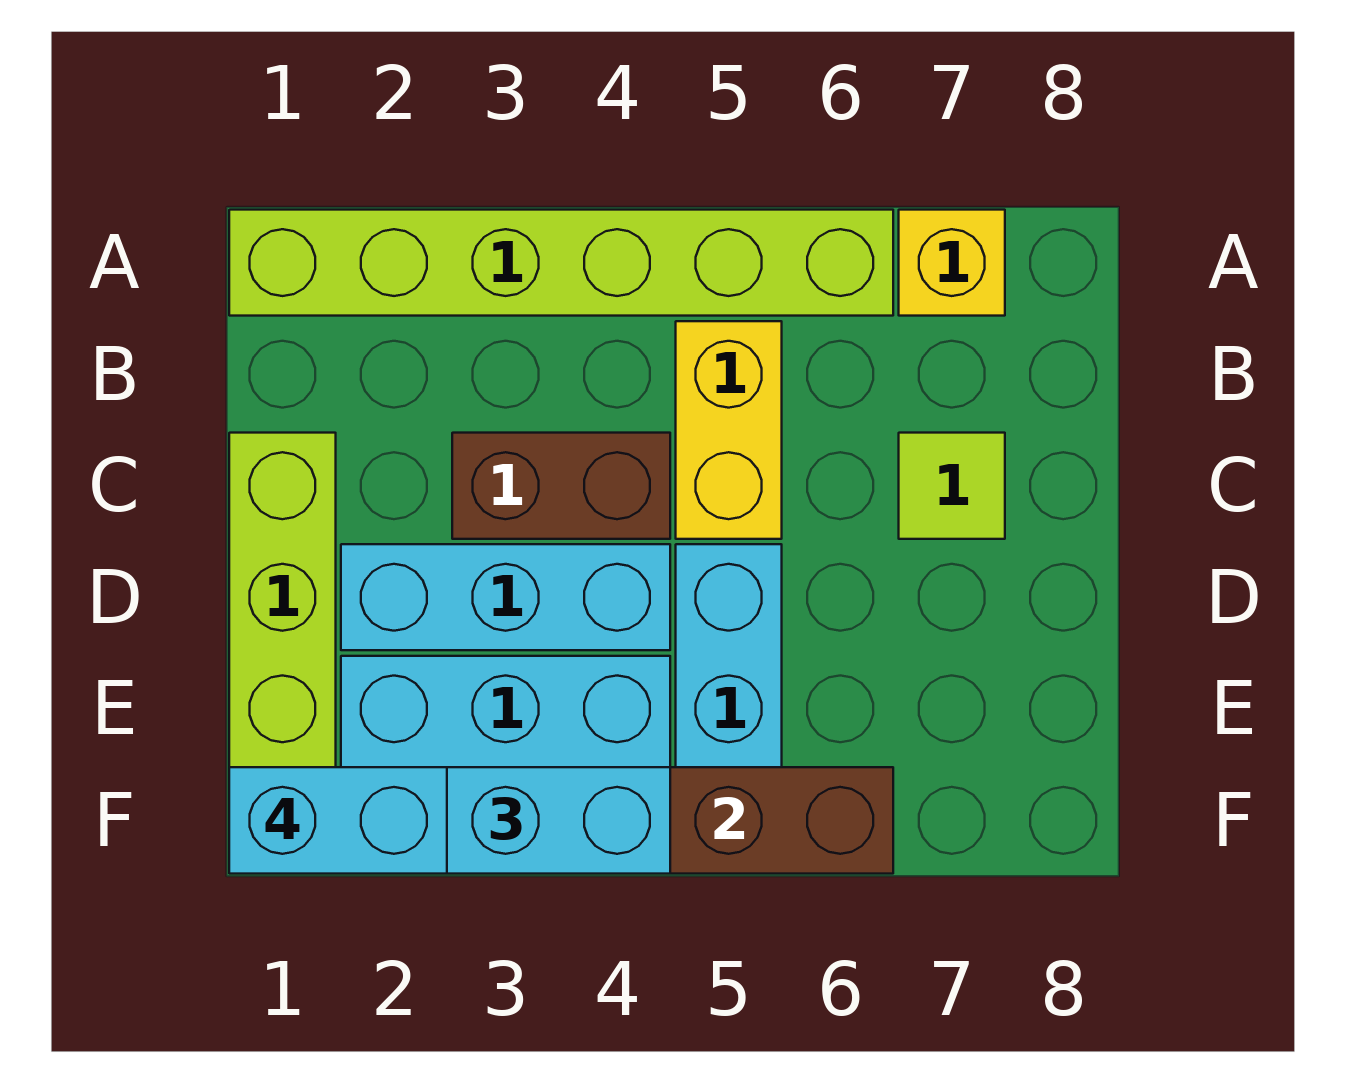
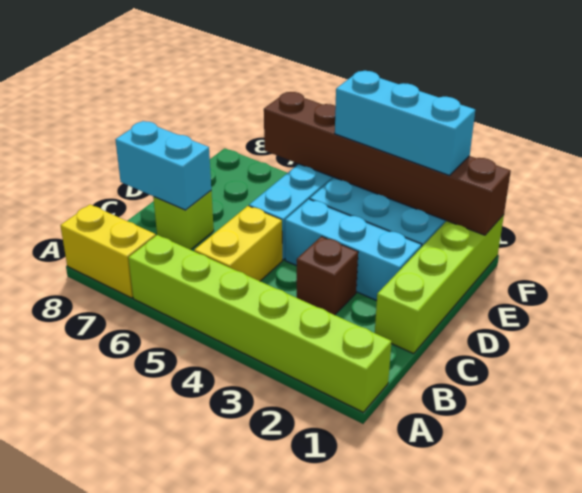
yellow 1x1 brick [899,210,1005,316] -> yellow 1x2 brick [60,204,156,298]
brown 1x2 brick [452,433,670,539] -> brown 1x1 brick [297,236,358,315]
lime 1x1 tile [899,433,1005,539] -> lime 1x1 brick [153,191,214,250]
cyan 1x2 brick [229,767,447,874] -> cyan 1x2 brick moved to [115,121,211,210]

